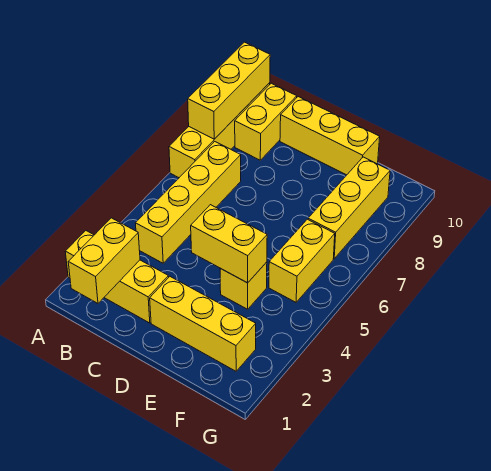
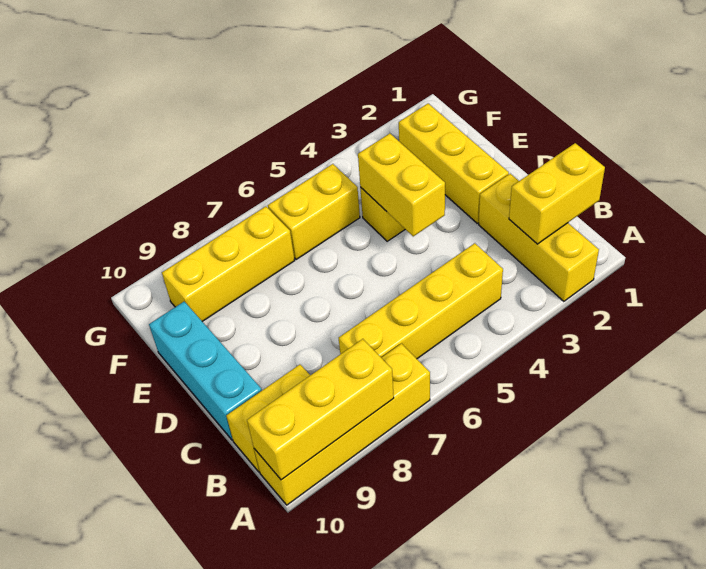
yellow 1x3 brick [280,97,380,175] -> cyan 1x3 brick [149,302,262,440]

